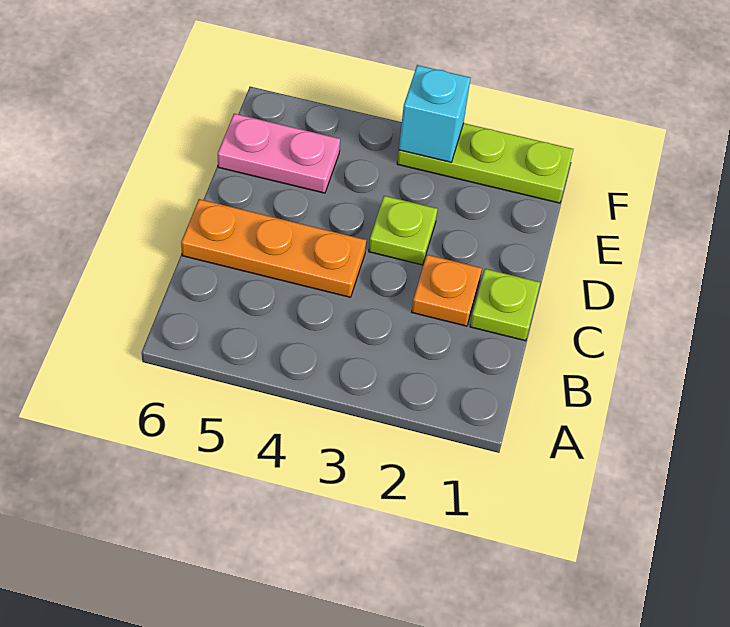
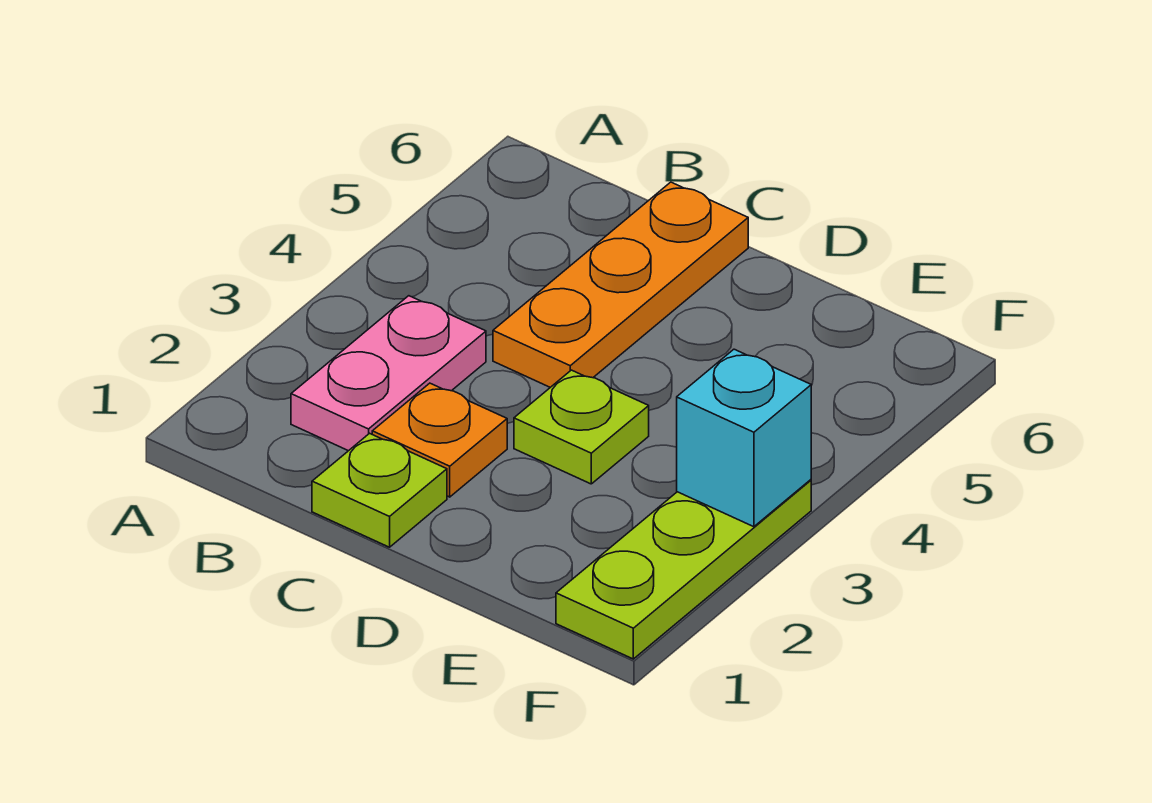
pink 1x2 plate [218,114,340,193] -> pink 1x2 plate moved to [291,296,486,451]

